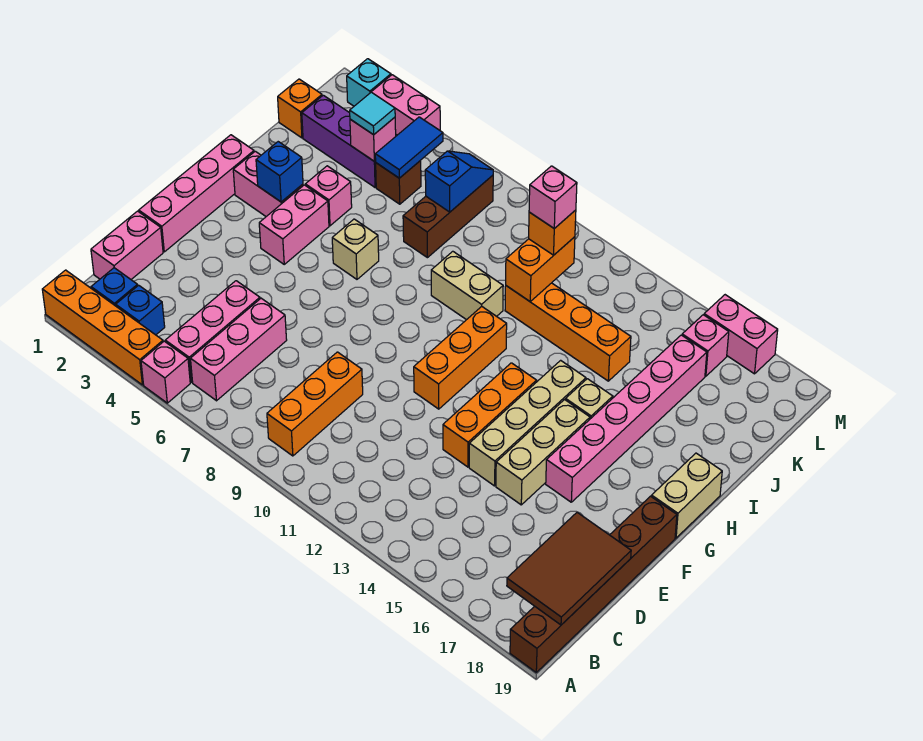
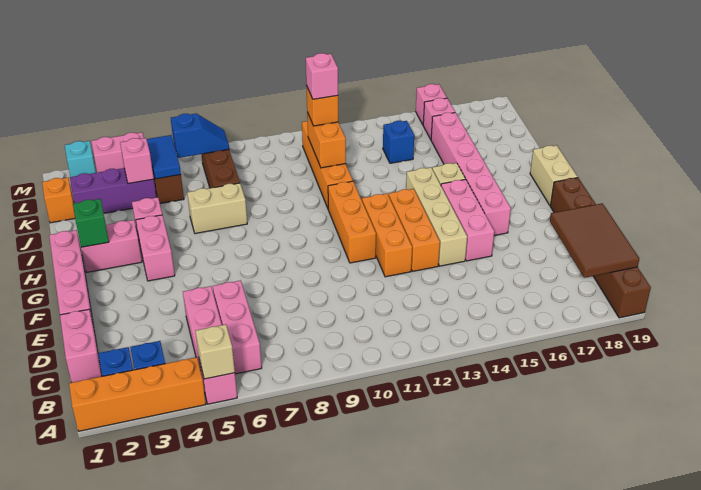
orange 1x3 brick [267,352,363,456] -> orange 1x3 brick moved to [362,194,412,277]
tan 1x3 brick [496,400,590,505] -> pink 1x3 brick [441,179,494,261]
none -> green 1x1 brick [73,199,109,247]
blue 1x1 brick [256,142,303,202] -> blue 1x1 brick moved to [383,121,414,163]
tan 1x1 brick [332,219,379,279] -> tan 1x1 brick moved to [196,324,235,379]
tan 1x2 brick [431,251,503,320] -> tan 1x2 brick moved to [187,183,247,234]
orange 1x4 brick [505,283,631,381] -> orange 1x4 brick turned to [302,121,353,208]
cyan 1x1 tile [350,92,395,135] -> none
blue 1x2 slope [425,151,493,212] -> blue 1x2 slope turned to [171,114,229,158]
pink 1x2 brick [704,295,778,374] -> pink 1x1 brick [416,84,447,125]

